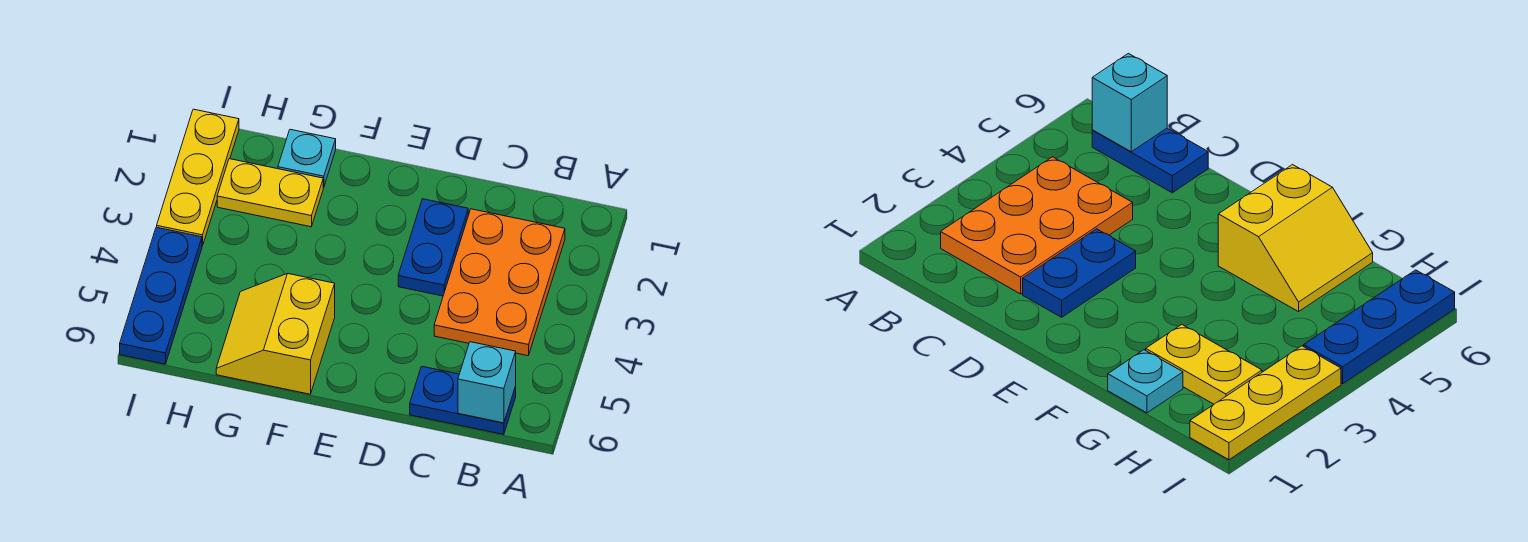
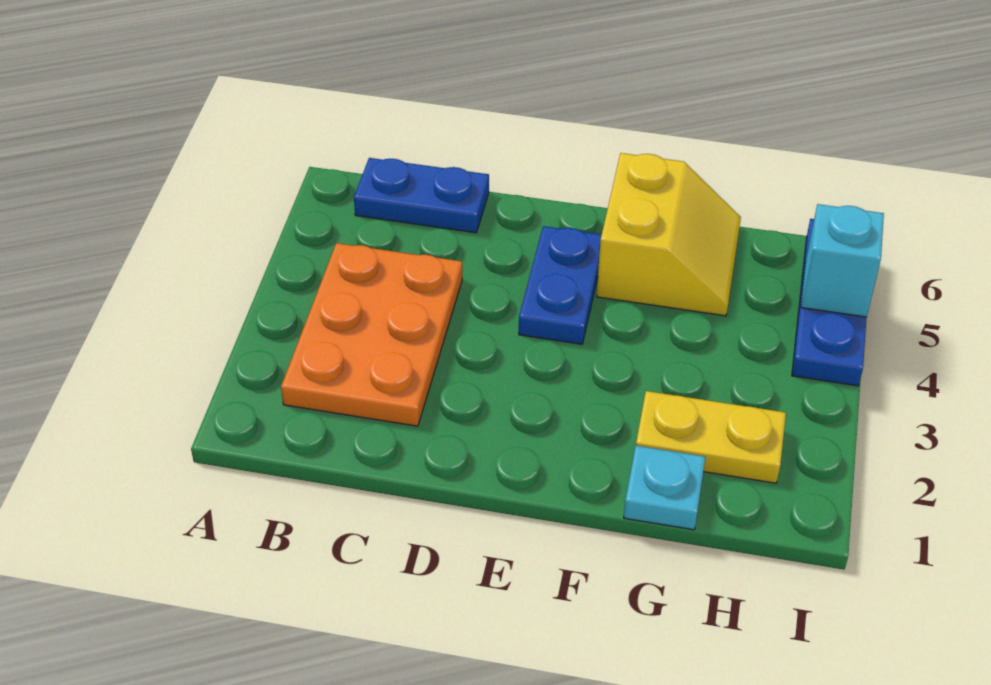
cyan 1x1 brick [458,342,516,423] -> cyan 1x1 brick moved to [801,204,884,317]
blue 1x2 plate [398,199,468,296] -> blue 1x2 plate moved to [519,226,602,344]
yellow 1x3 plate [157,109,239,246] -> none

